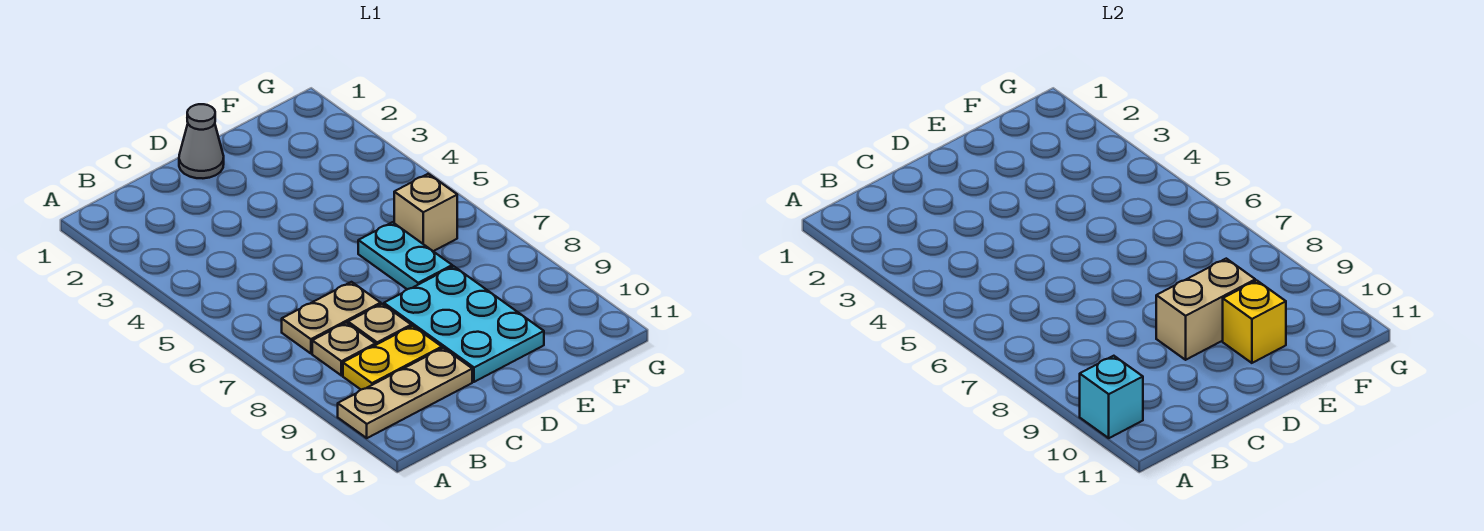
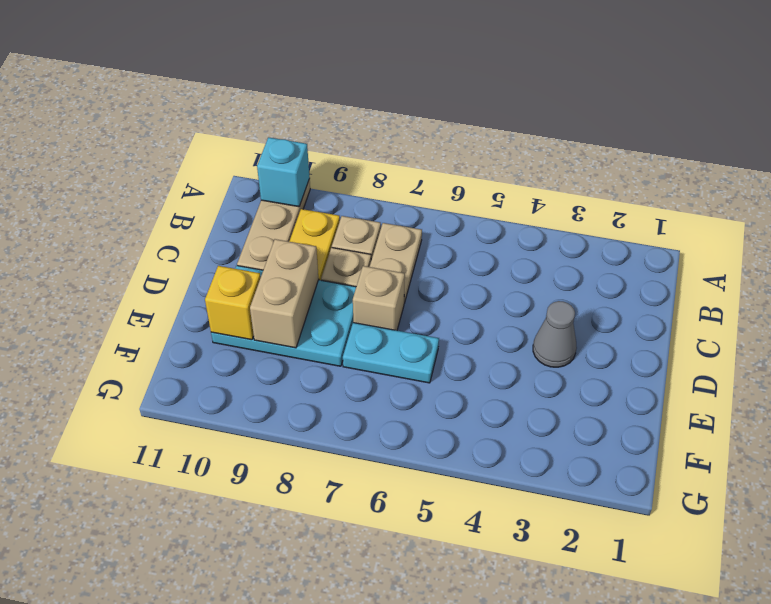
grey 1x1 cone [179,104,224,178] -> grey 1x1 cone moved to [533,301,577,367]
tan 1x1 brick [394,174,457,251] -> tan 1x1 brick moved to [353,266,405,330]

